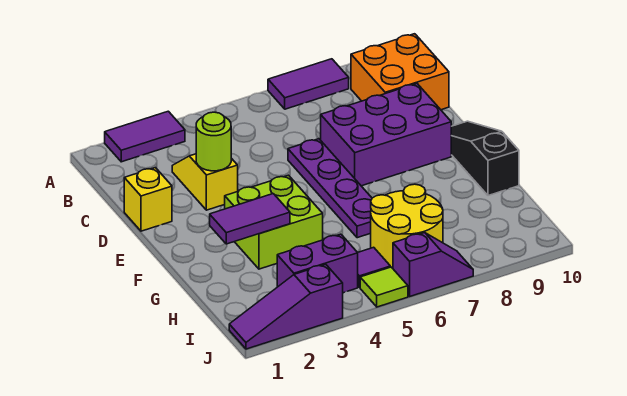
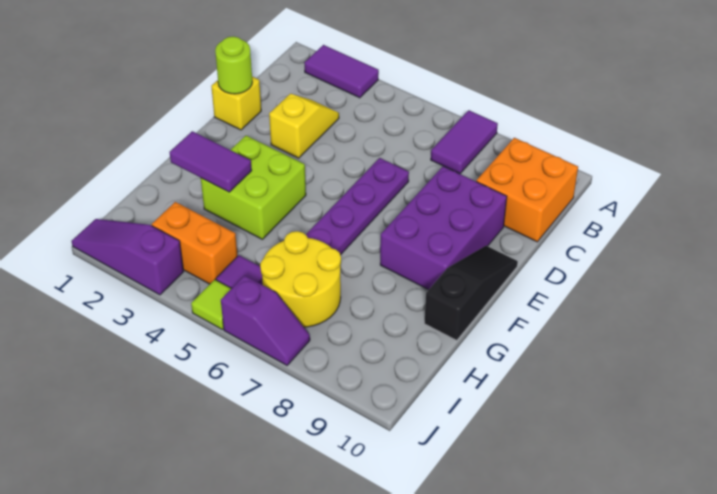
purple 1x2 tile [268,59,349,109] -> purple 1x2 tile turned to [431,110,498,174]
lime 1x1 round brick [196,112,231,171] -> lime 1x1 round brick moved to [215,36,252,94]
purple 2x3 brick [321,84,451,186] -> purple 2x3 brick turned to [380,166,507,290]
purple 1x2 brick [277,234,358,293] -> orange 1x2 brick [152,202,237,284]

